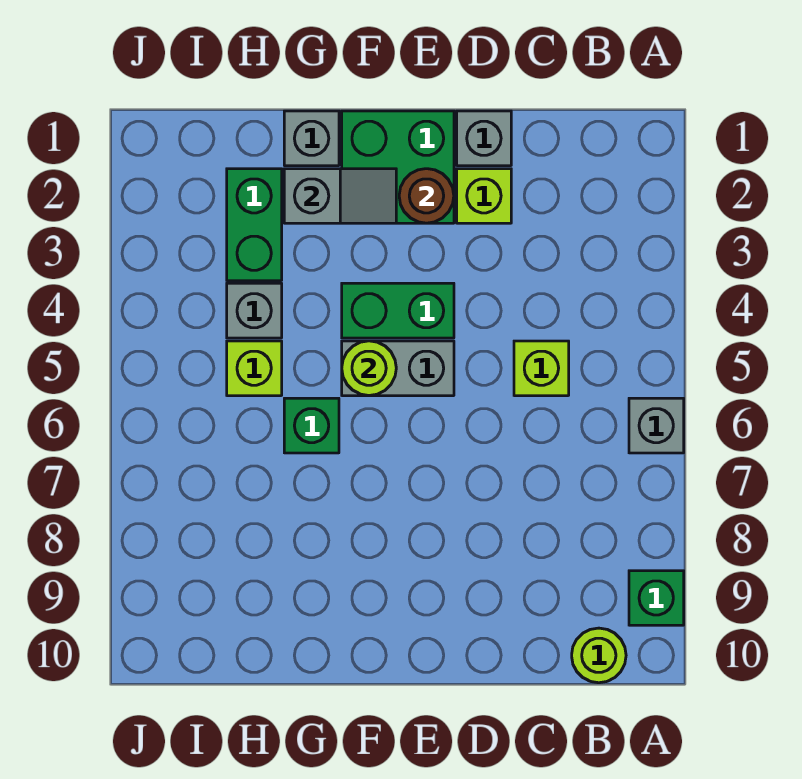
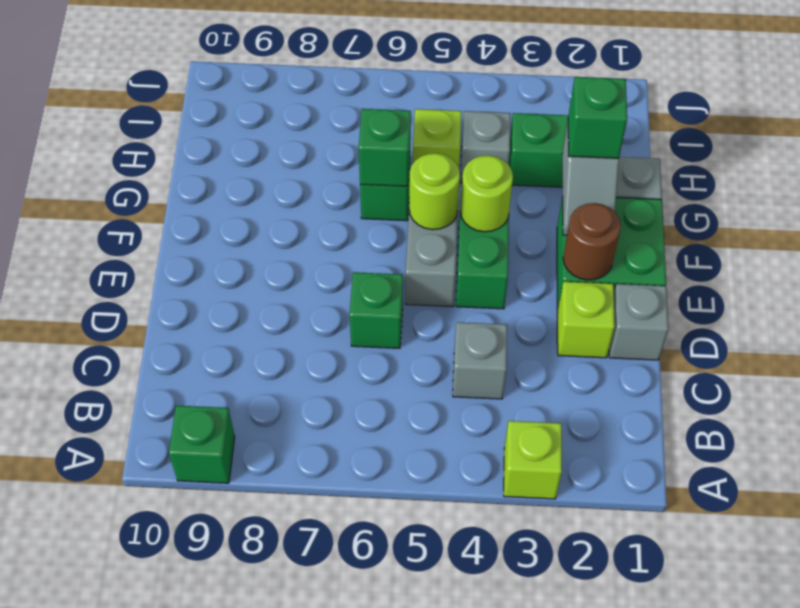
grey 1x1 brick [629,398,684,453] -> grey 1x1 brick moved to [453,322,507,399]
lime 1x1 round brick [572,628,626,683] -> lime 1x1 round brick moved to [460,155,513,232]
lime 1x1 brick [514,341,569,396] -> lime 1x1 brick moved to [504,421,562,499]
none -> green 1x1 brick [350,272,403,348]
none -> green 1x1 brick [568,77,627,158]
none -> green 1x1 brick [359,109,411,186]

